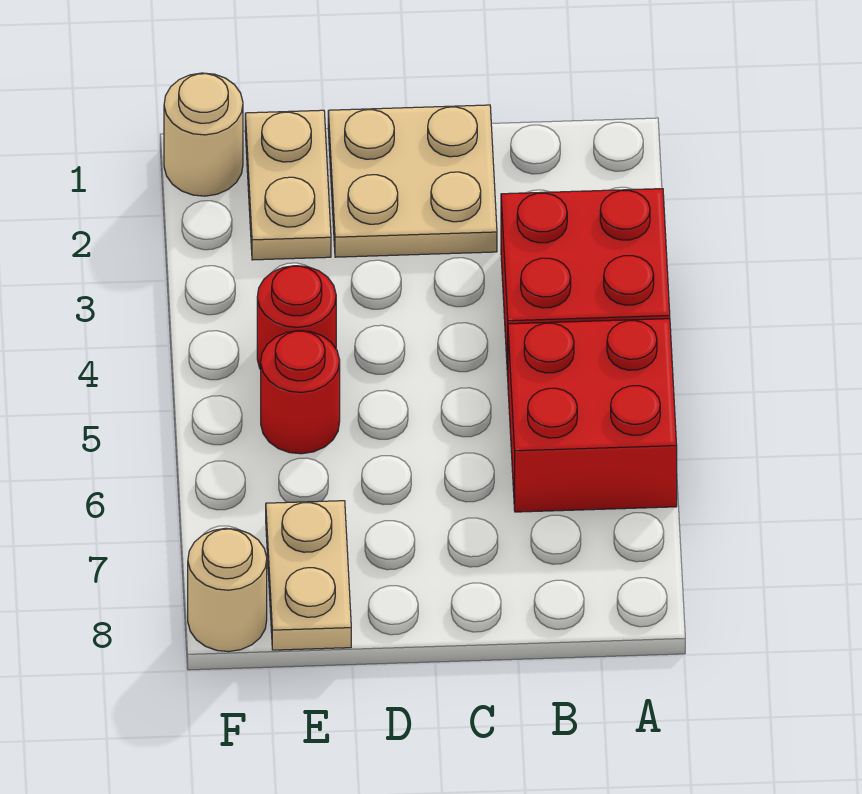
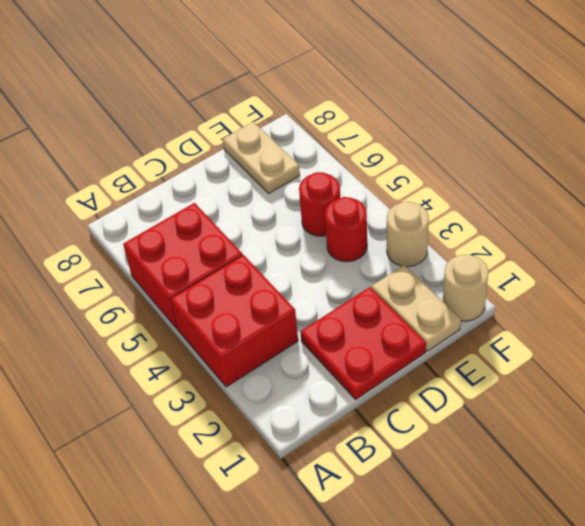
tan 2x2 plate [328,105,497,257] -> red 2x2 plate [300,287,426,400]
tan 1x1 round brick [188,528,267,652] -> tan 1x1 round brick moved to [387,202,429,267]

